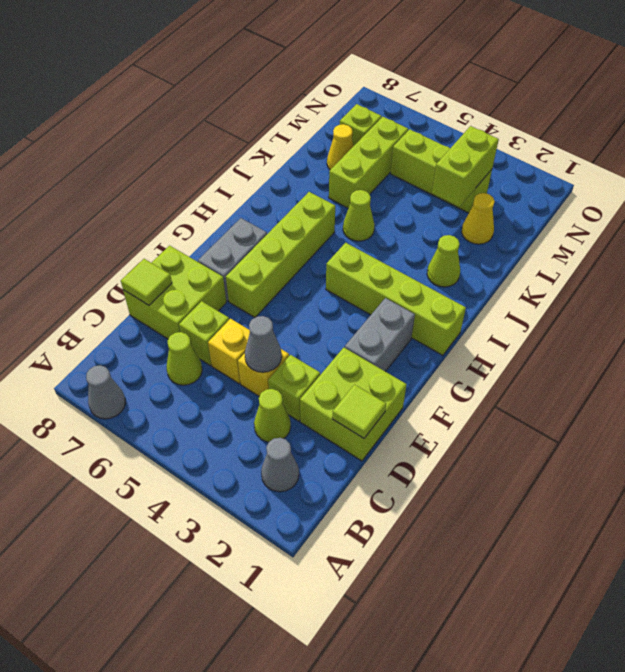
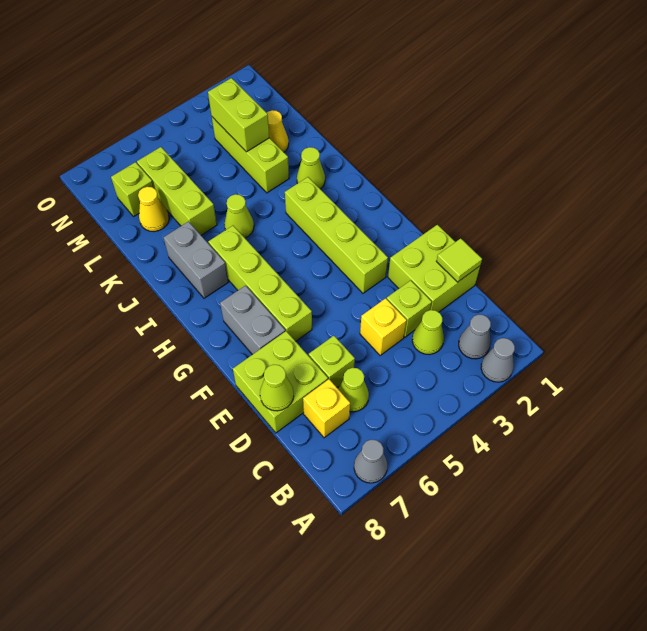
grey 1x1 cone [245,316,282,372] -> grey 1x1 cone moved to [481,338,515,382]
yellow 1x1 brick [208,319,250,384] -> yellow 1x1 brick moved to [303,379,350,438]
lime 1x1 tile [121,259,172,305] -> lime 1x1 cone [260,365,294,411]
grey 1x2 brick [345,298,415,372] -> grey 1x2 brick moved to [164,222,228,298]
lime 1x4 brick [326,243,466,355] -> lime 1x4 brick turned to [285,177,388,293]
lime 1x3 brick [391,129,492,213] -> lime 1x3 brick turned to [212,117,289,193]

